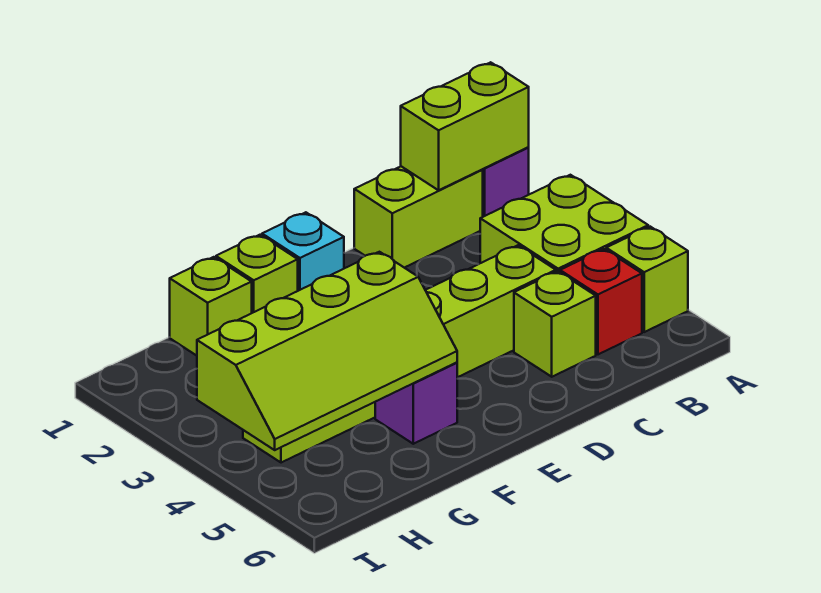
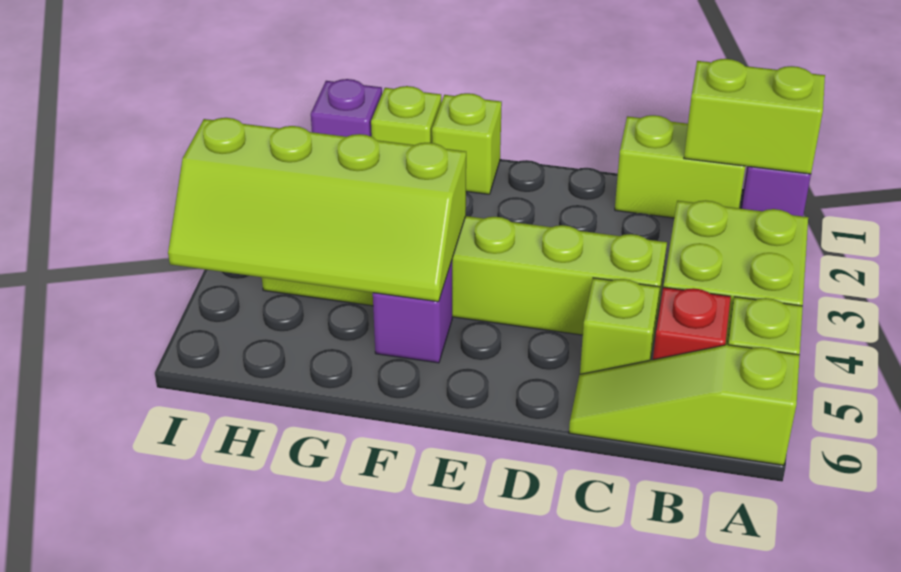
none -> lime 1x3 slope [569,345,800,465]
cyan 1x1 brick [262,212,344,291] -> none
none -> purple 1x1 brick [311,79,382,137]

